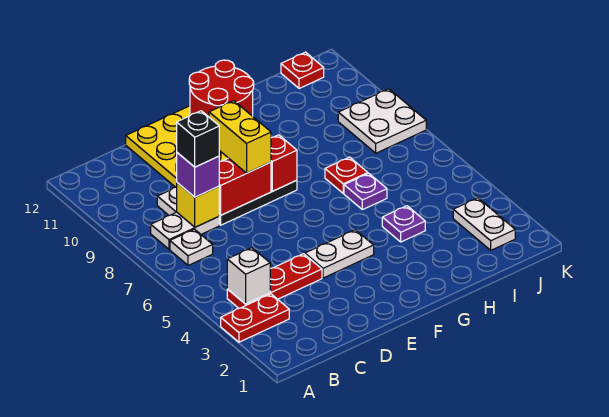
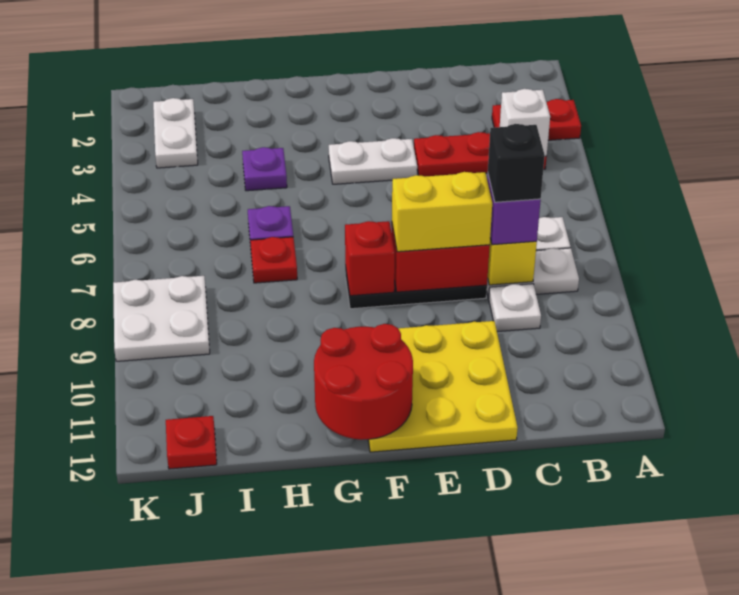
yellow 1x2 brick [209,101,271,173] -> yellow 1x2 brick turned to [392,172,492,252]

